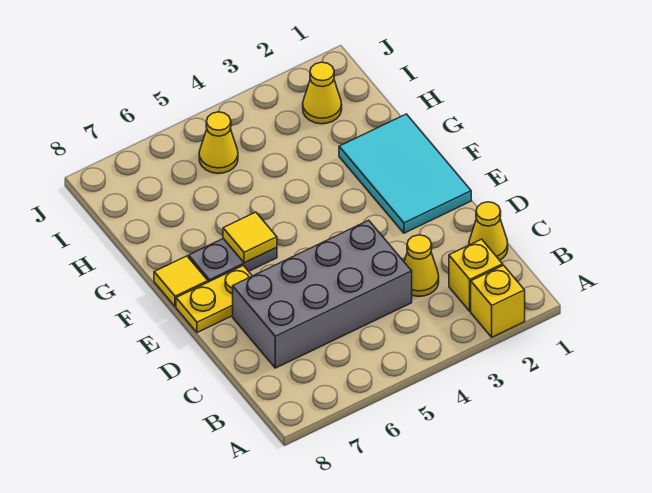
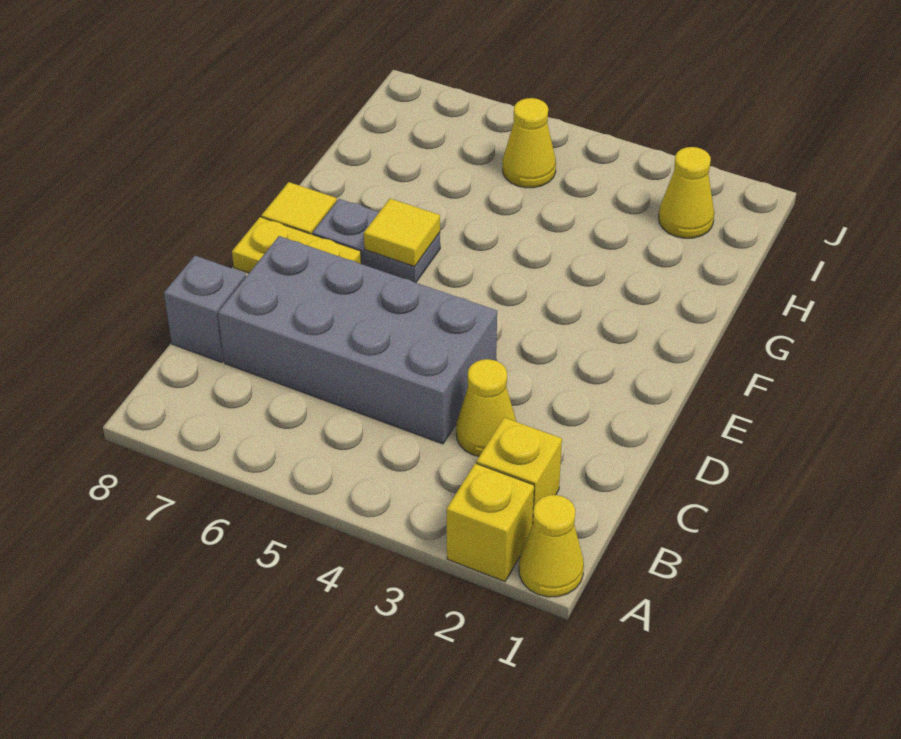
yellow 1x1 cone [469,202,508,260] -> yellow 1x1 cone moved to [519,495,584,597]
none -> grey 1x1 brick [164,256,246,362]
cyan 2x3 tile [339,114,471,233] -> none

